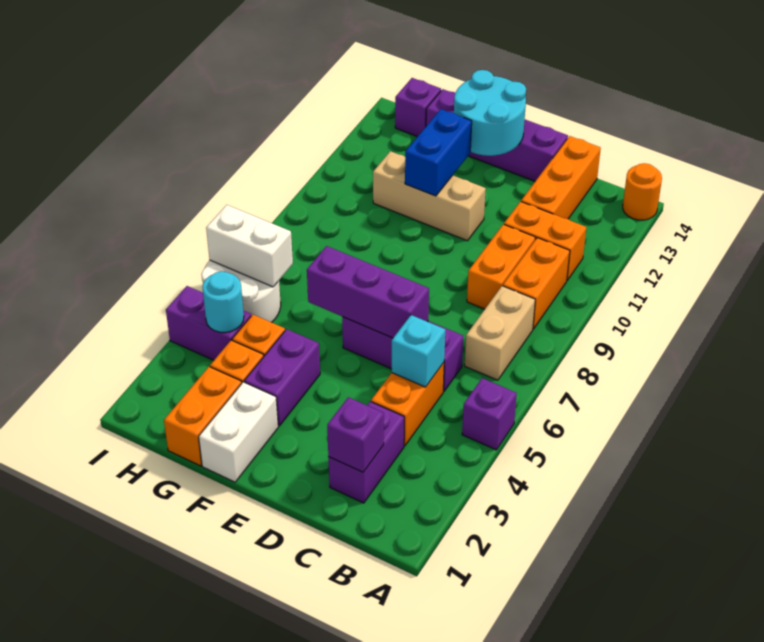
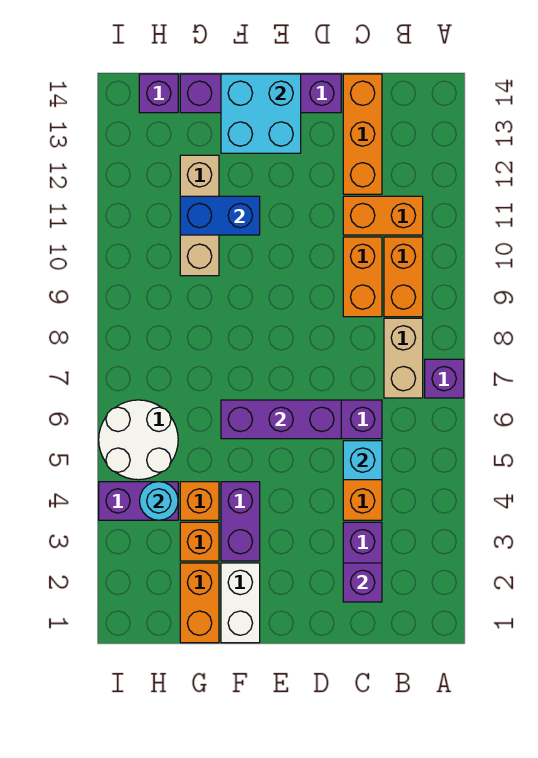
purple 1x1 brick [462,378,517,450] -> purple 1x1 brick moved to [425,359,464,398]
orange 1x1 round brick [623,163,662,220] -> none
tan 1x3 brick [373,151,486,241] -> tan 1x3 brick turned to [180,155,219,276]
cyan 2x2 round brick [454,70,526,156] -> cyan 2x2 brick [221,74,301,153]
blue 1x2 brick [405,109,472,196] -> blue 1x2 brick turned to [180,196,260,235]
white 1x2 brick [206,205,293,287] -> none

